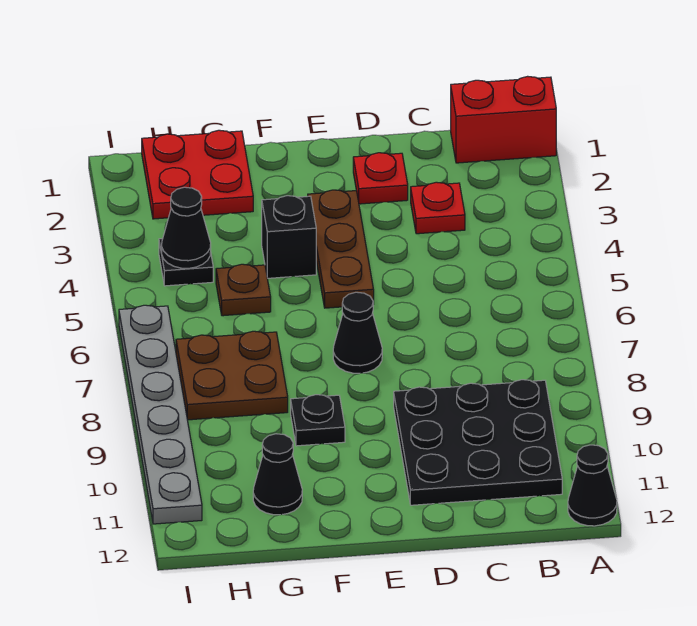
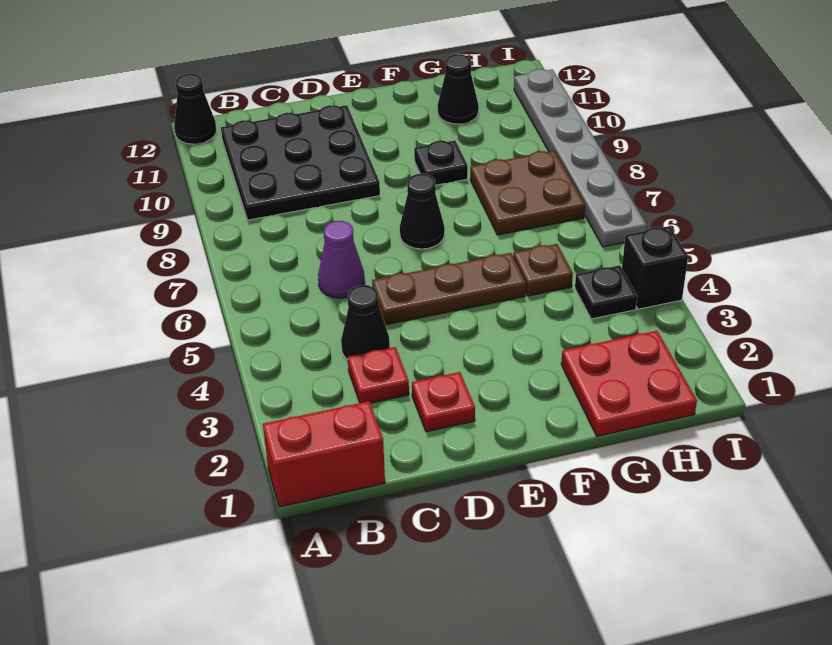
none -> purple 1x1 cone [318,221,365,298]
brown 1x3 plate [308,190,374,308] -> brown 1x3 plate turned to [372,253,526,325]
black 1x1 brick [262,196,316,278] -> black 1x1 brick moved to [622,226,688,309]
black 1x1 cone [162,187,211,268] -> black 1x1 cone moved to [341,285,390,359]

